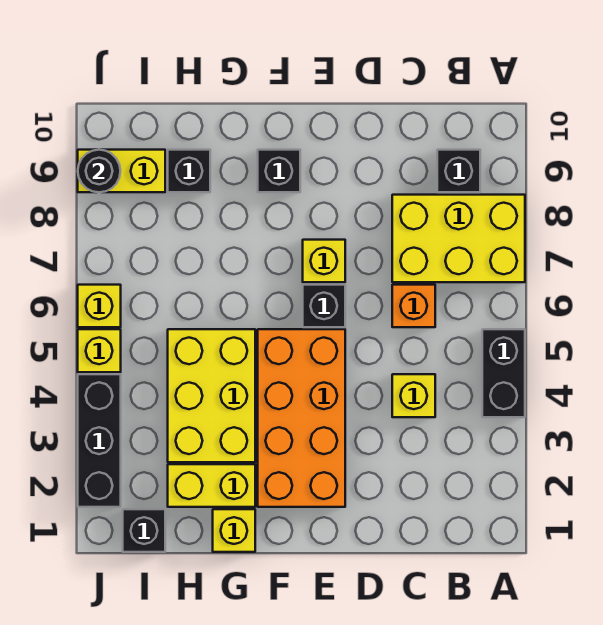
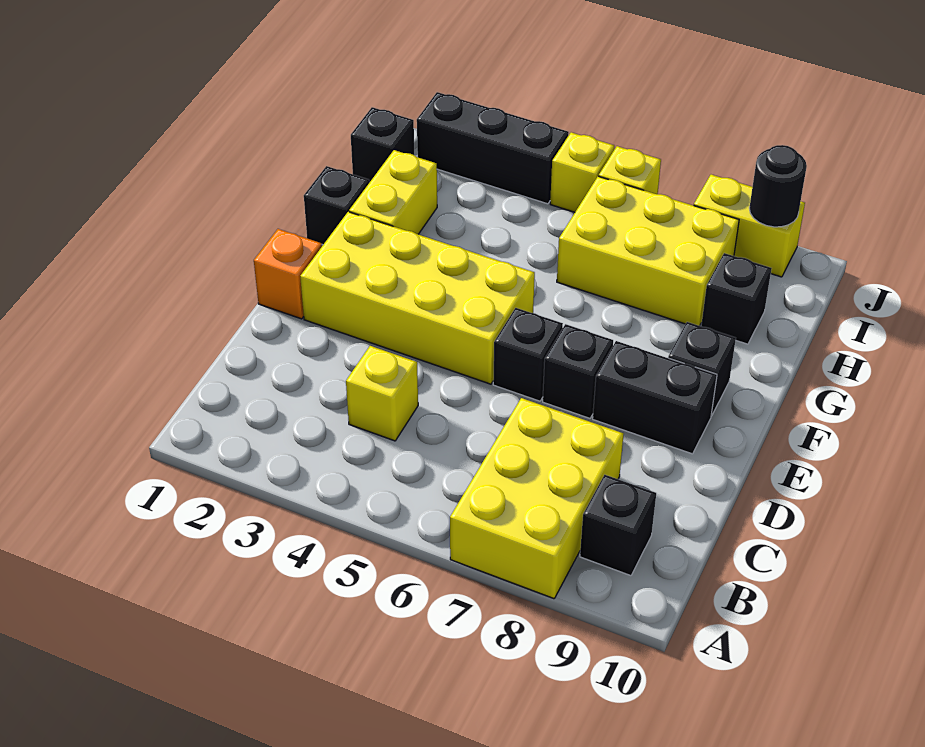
black 1x2 brick [482,329,525,417] -> black 1x2 brick moved to [593,341,717,454]
orange 1x1 brick [392,285,435,327] -> orange 1x1 brick moved to [254,229,322,319]
orange 2x4 brick [258,329,345,507] -> yellow 2x4 brick [300,212,535,384]
yellow 1x1 brick [303,240,345,282] -> black 1x1 brick [543,324,613,418]
yellow 1x1 brick [213,509,255,552] -> black 1x1 brick [304,166,369,245]
yellow 2x3 brick [168,329,255,462] -> yellow 2x3 brick moved to [557,176,739,326]
yellow 1x2 brick [78,150,165,192] -> yellow 1x2 brick turned to [694,175,805,277]

